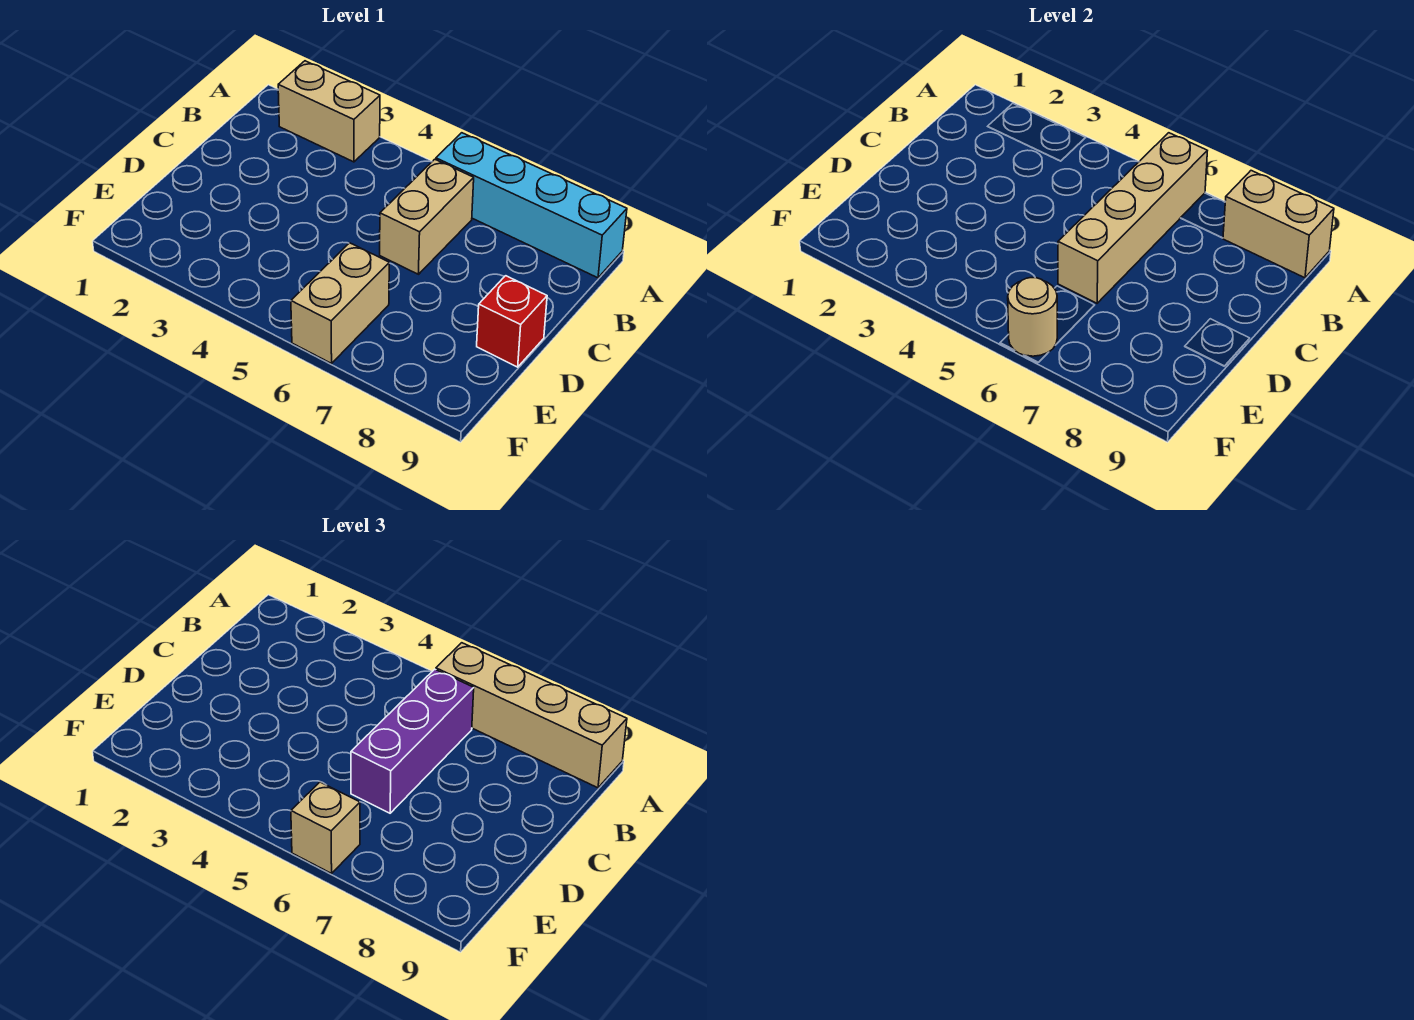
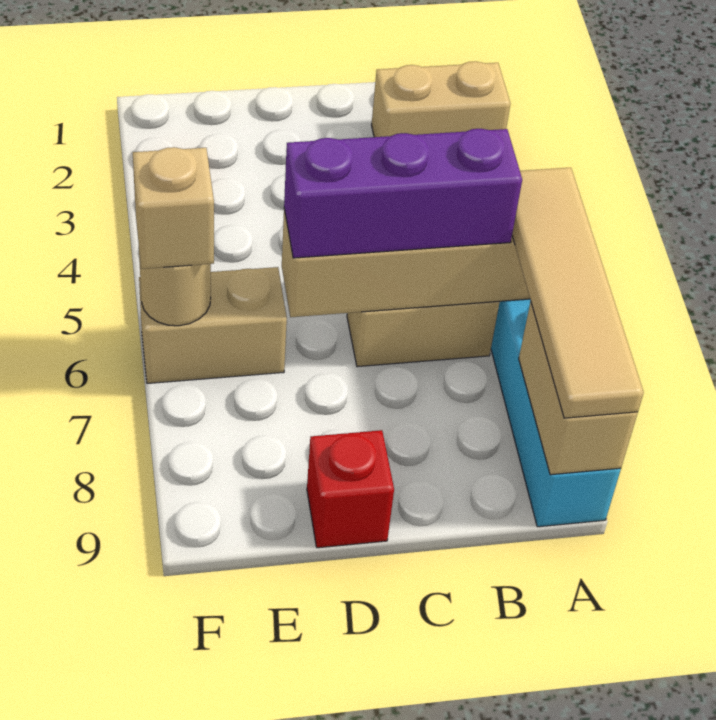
tan 1x2 brick [278,61,380,162] -> tan 1x2 brick turned to [371,61,510,137]
tan 1x4 brick [436,643,627,788] -> tan 1x4 tile [512,168,644,418]

